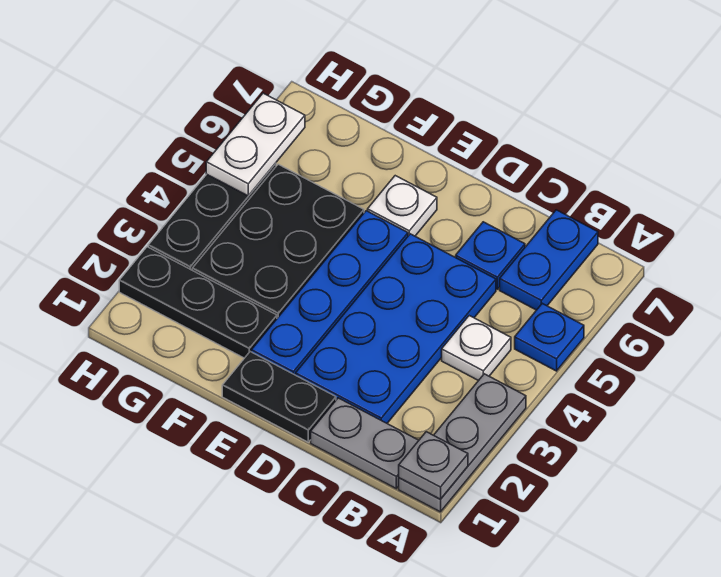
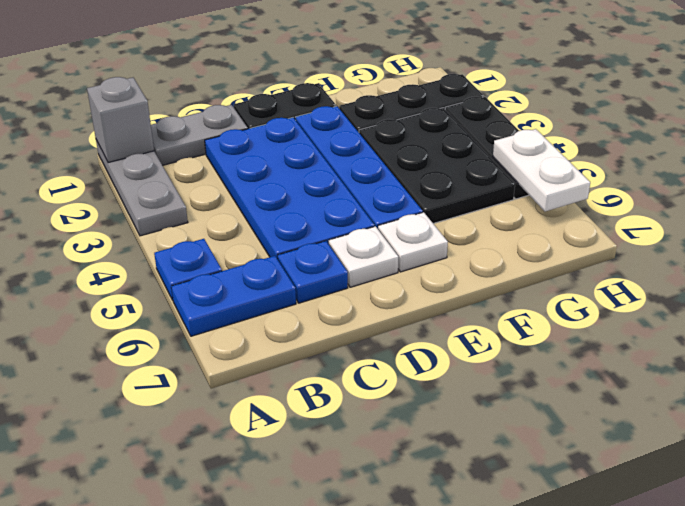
grey 1x1 plate [399,432,468,499] -> grey 1x1 brick [87,77,154,163]
white 1x1 plate [442,316,511,381] -> white 1x1 plate moved to [329,226,398,287]
blue 1x2 plate [500,210,598,310] -> blue 1x2 plate turned to [171,256,296,336]

